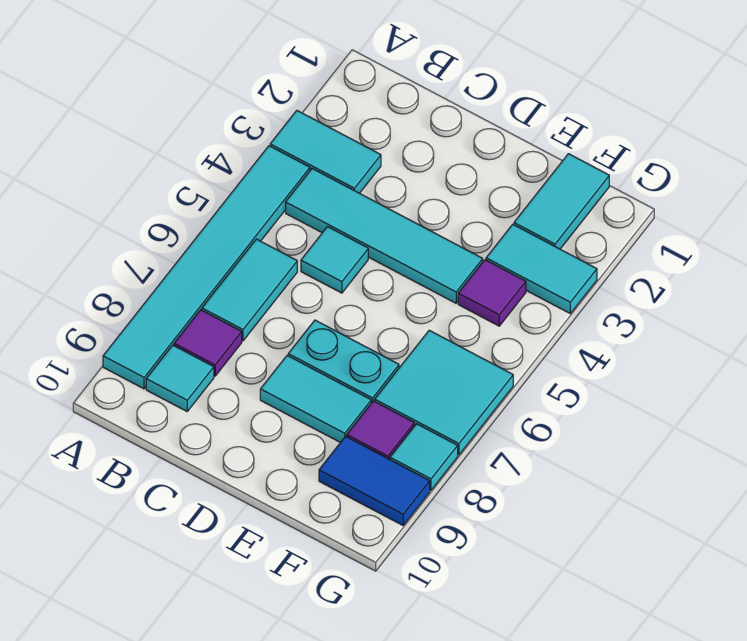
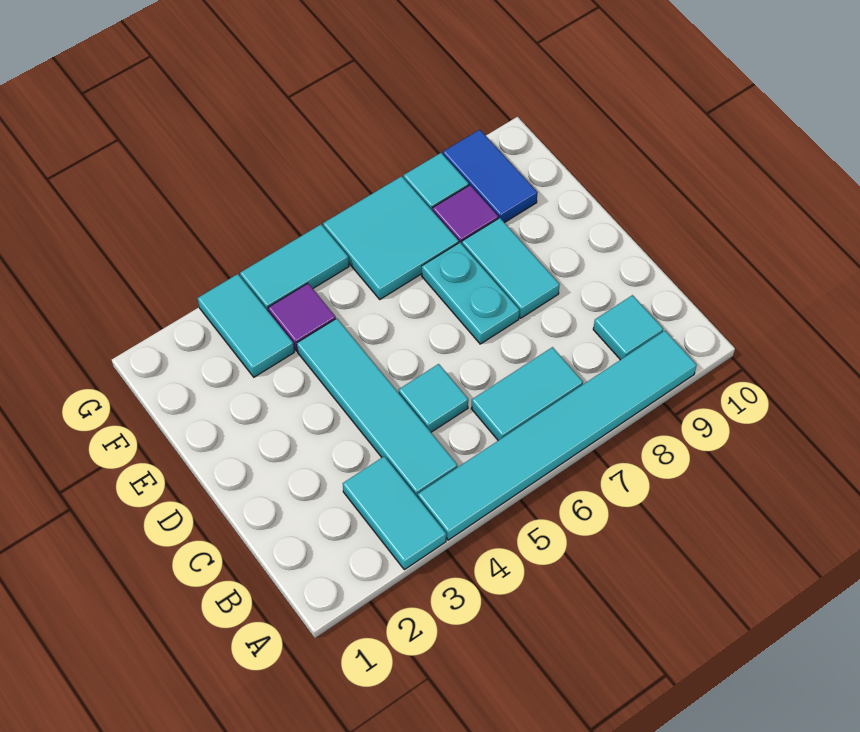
purple 1x1 tile [174,310,242,376] -> none
cyan 1x2 tile [514,154,609,249] -> cyan 1x2 tile moved to [240,225,349,312]

